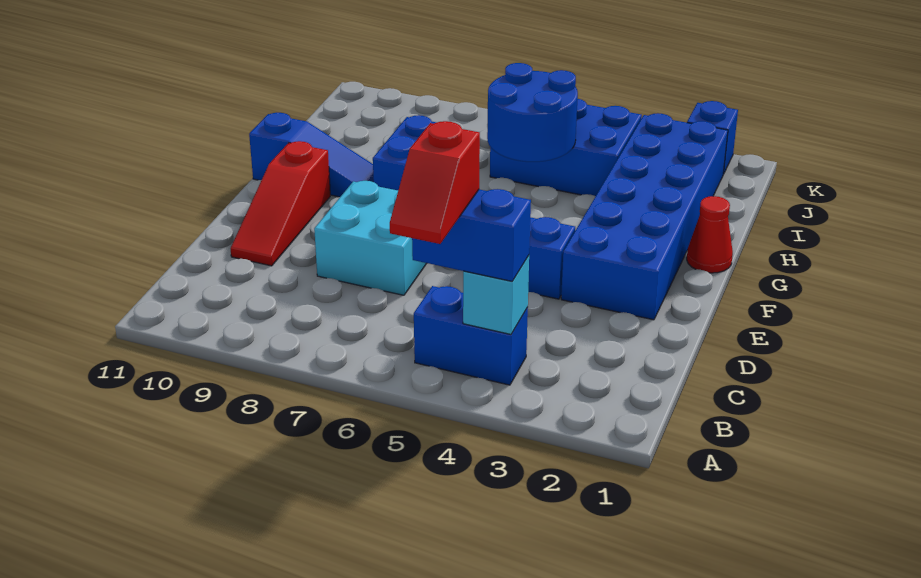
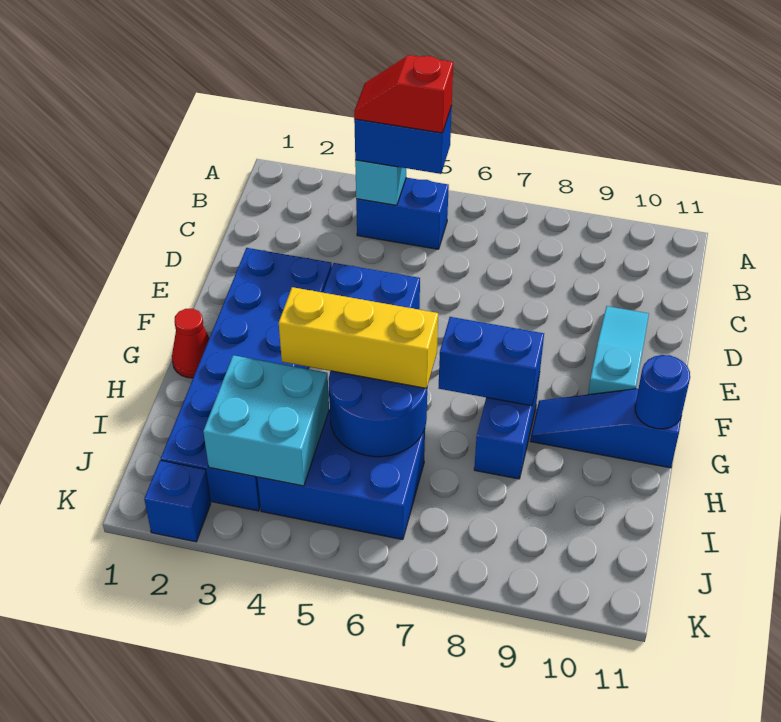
red 1x2 slope [390,121,480,244] -> red 1x2 slope turned to [354,55,453,133]
cyan 2x2 brick [314,181,427,295] -> cyan 2x2 brick moved to [203,355,329,486]
red 1x3 slope [231,141,330,266] -> cyan 1x3 slope [588,306,649,395]
none -> blue 1x2 brick [439,317,544,406]
none -> blue 1x1 round brick [635,355,690,429]
none -> yellow 1x3 brick [279,287,438,388]

